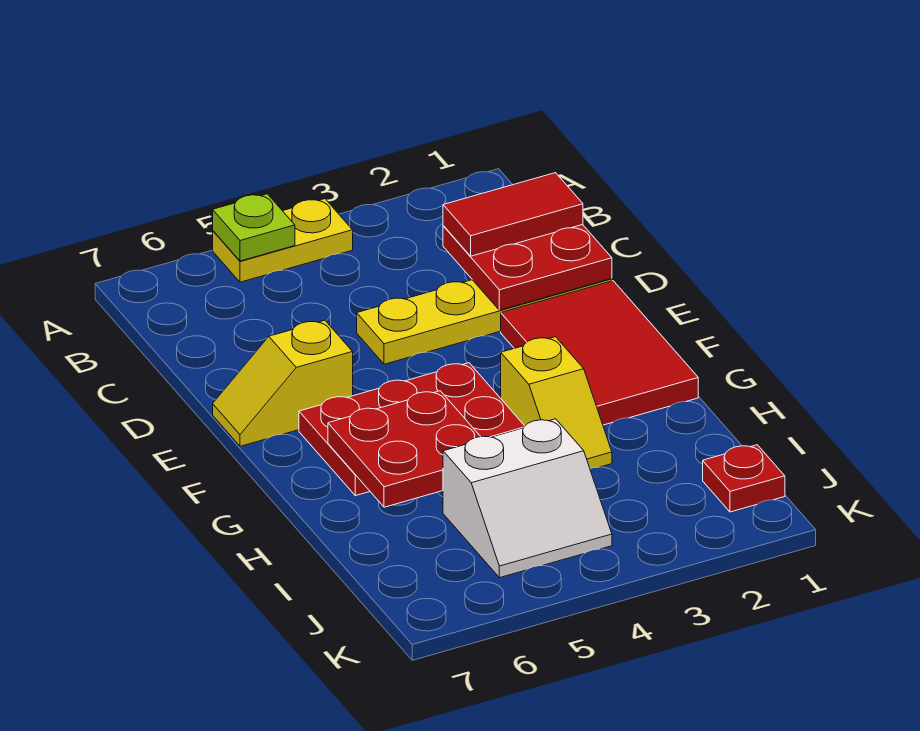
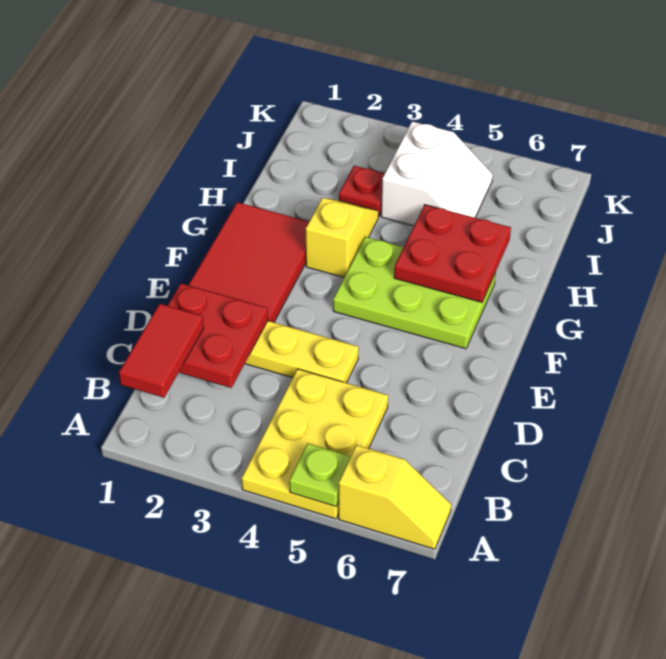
yellow 1x2 plate [213,199,353,282] -> yellow 2x3 plate [242,369,388,519]
red 1x2 tile [443,173,583,256] -> red 1x2 tile turned to [119,304,204,398]
yellow 1x2 slope [213,320,353,446] -> yellow 1x2 slope moved to [339,445,451,549]
red 2x3 plate [299,363,524,496] -> lime 2x3 plate [333,237,496,349]
white 2x2 slope [443,419,612,578] -> white 2x2 slope turned to [381,121,493,226]
red 1x1 plate [703,445,785,512] -> red 1x1 plate moved to [339,166,384,217]

